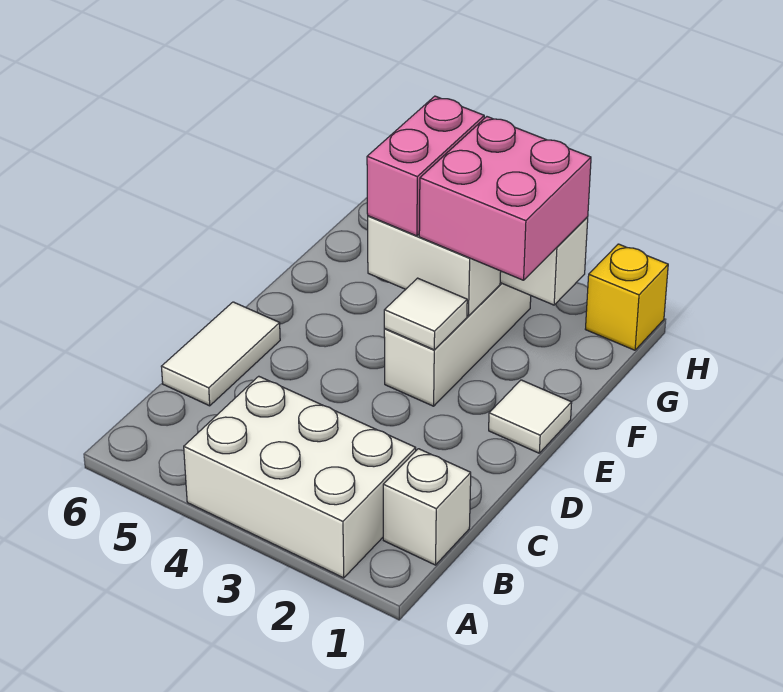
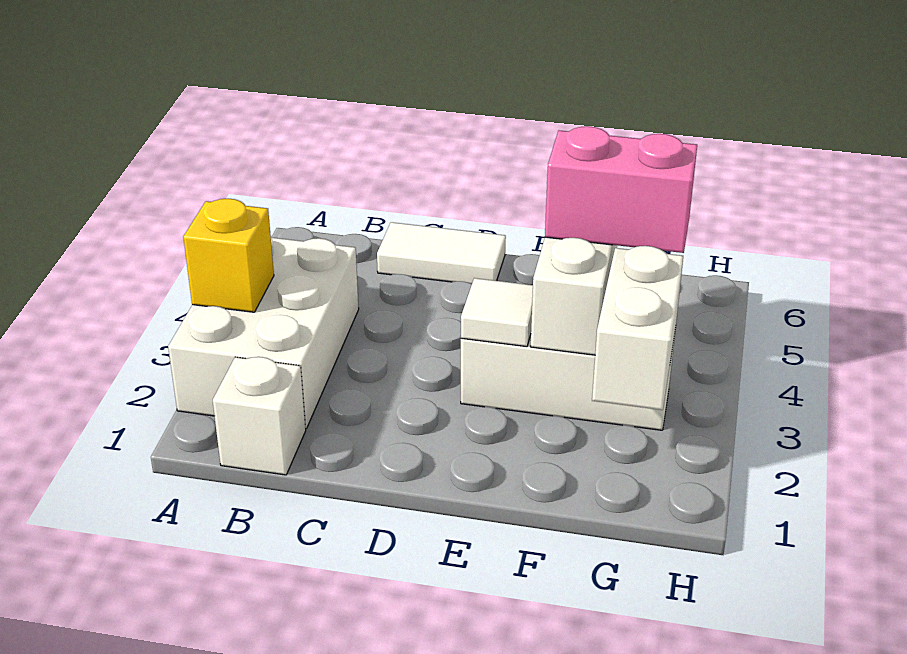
white 1x1 tile [489,380,572,453] -> none
pink 2x2 brick [419,117,591,280] -> none
yellow 1x1 brick [586,244,668,350] -> yellow 1x1 brick moved to [183,199,274,312]

